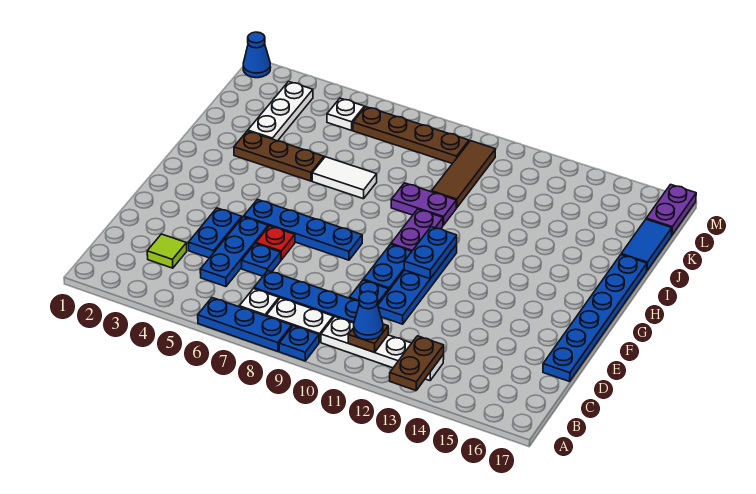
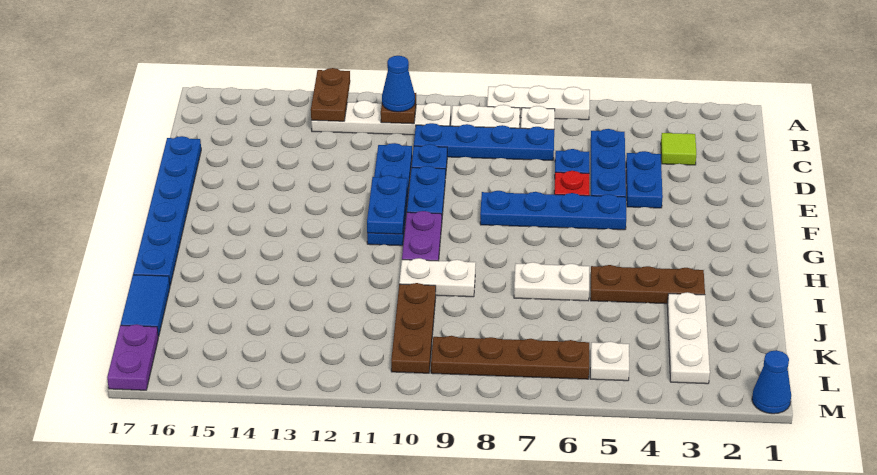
blue 1x3 plate [198,298,292,351] -> white 1x3 plate [487,85,590,120]
blue 1x1 plate [279,326,319,361] -> none
white 1x2 tile [312,157,377,199] -> white 1x2 plate [514,262,589,301]
purple 1x2 plate [391,183,456,225] -> white 1x2 plate [399,258,476,297]
brown 1x3 tile [432,141,496,208] -> brown 1x3 plate [391,283,436,373]

